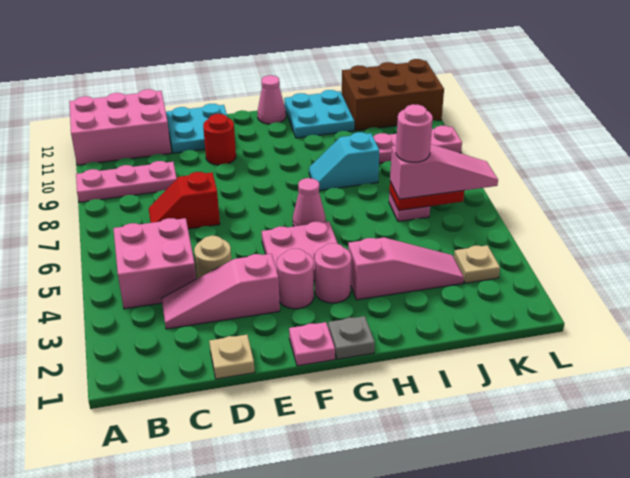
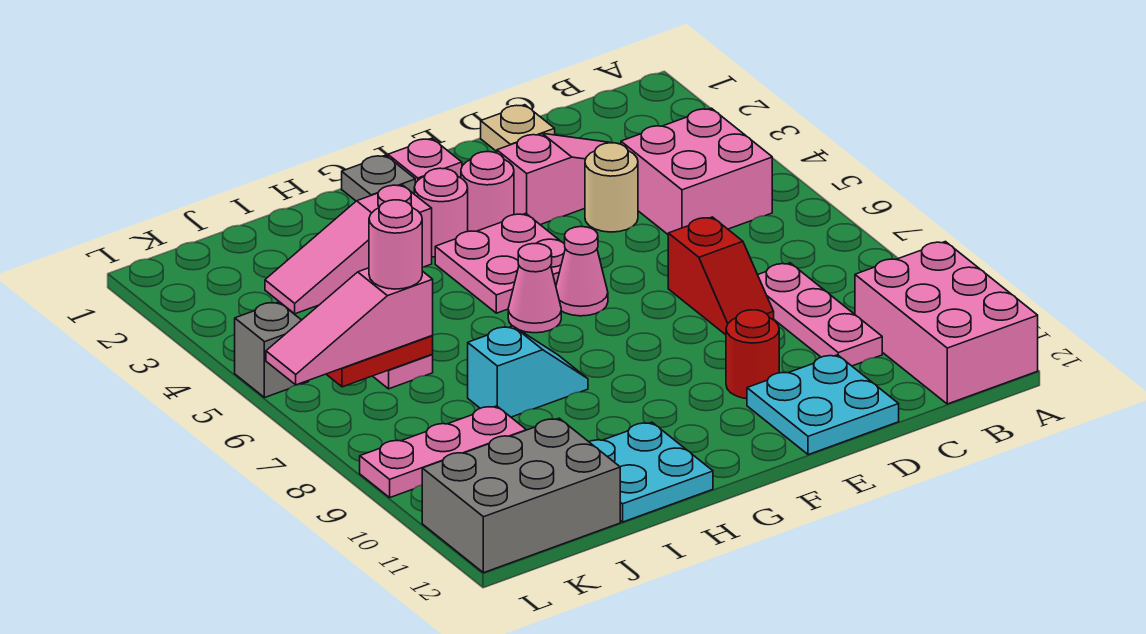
pink 1x3 plate [76,161,177,202] -> pink 1x3 plate turned to [758,263,882,366]
pink 2x3 brick [69,89,171,165] -> pink 2x3 brick turned to [855,242,1038,404]
red 1x2 slope [149,172,220,229] -> red 1x2 slope turned to [668,217,774,335]
pink 1x1 cone [258,75,286,124] -> pink 1x1 cone moved to [556,227,608,316]
brown 2x3 brick [342,59,444,131] -> grey 2x3 brick [422,418,620,573]
tan 1x1 plate [454,245,500,283] -> none
none -> grey 1x1 brick [235,302,309,398]

